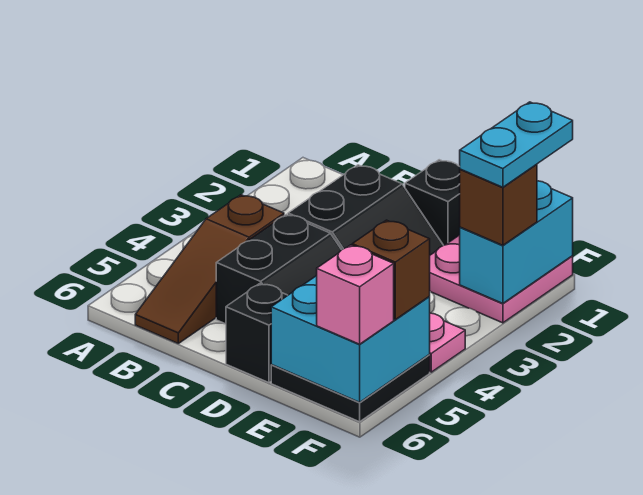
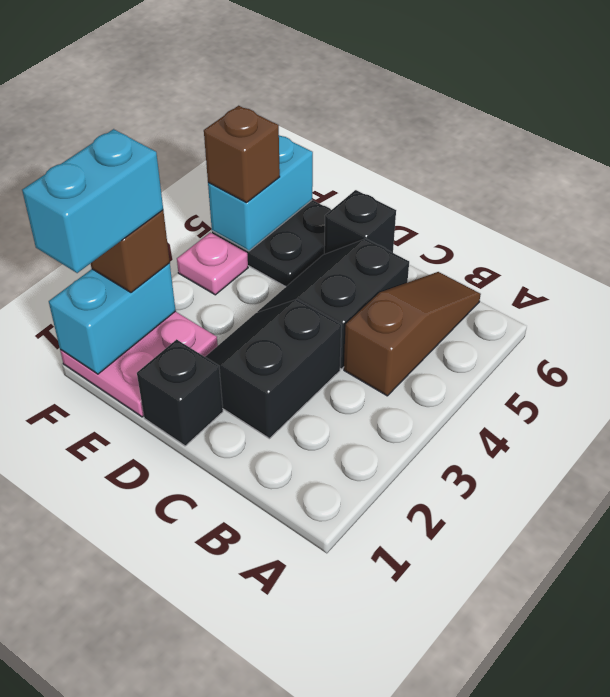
cyan 2x2 brick [271,276,430,402] -> cyan 1x2 brick [208,136,313,251]
cyan 1x2 plate [460,102,573,187] -> cyan 1x2 brick [22,129,163,273]
pink 1x1 brick [317,245,394,344] -> none

